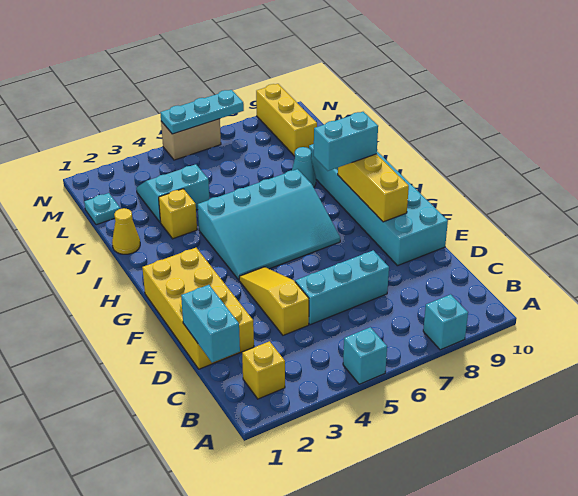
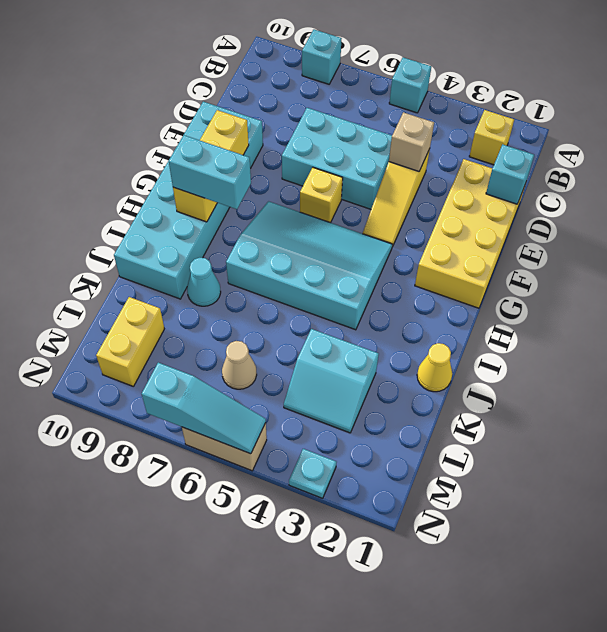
cyan 1x2 brick [181,285,240,363] -> cyan 1x1 brick [486,144,534,204]
none -> tan 1x1 brick [389,112,434,171]
cyan 1x3 brick [295,250,389,325] -> cyan 2x3 brick [282,108,392,209]
yellow 1x1 brick [159,189,197,239] -> yellow 1x1 brick moved to [300,168,343,223]
cyan 1x1 plate [84,193,120,225] -> cyan 1x1 plate moved to [289,449,336,498]
none -> tan 1x1 cone [222,341,257,389]
yellow 1x3 brick [256,84,317,156] -> yellow 1x2 brick [96,297,164,386]
cyan 1x3 plate [160,90,244,134] -> cyan 1x3 slope [142,363,266,454]

